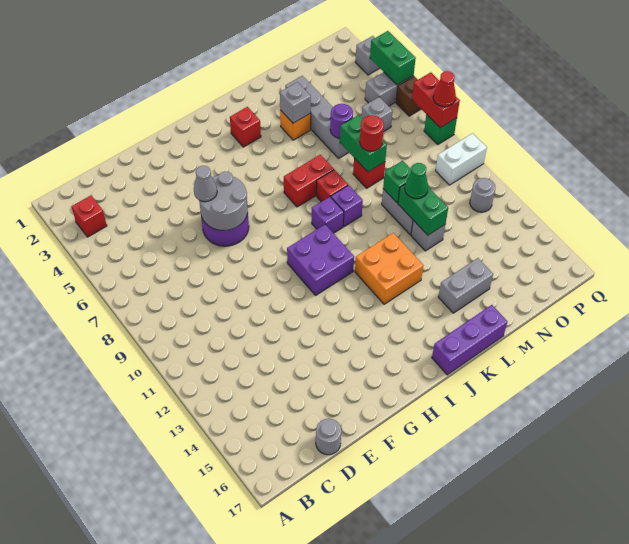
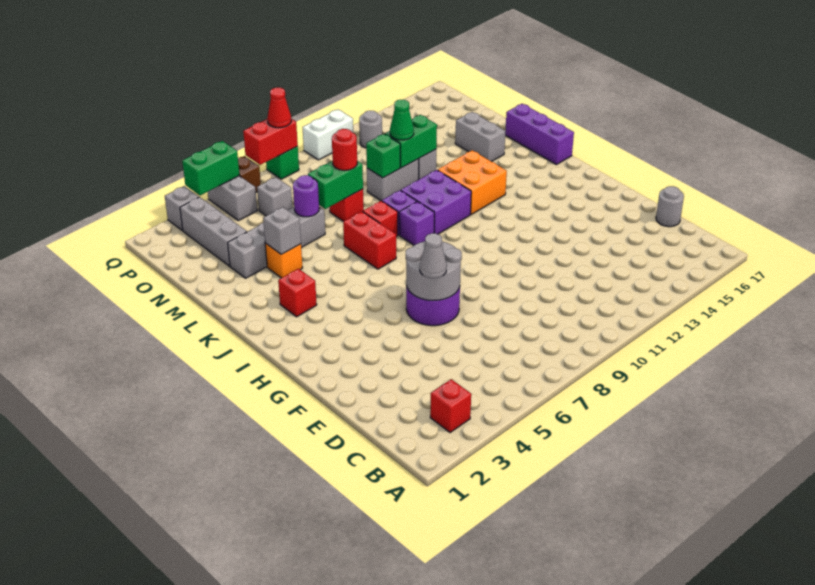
purple 2x2 brick [287,224,354,295] -> purple 2x2 brick moved to [401,170,471,234]
none -> grey 1x3 brick [180,197,247,266]
white 1x2 brick [436,133,487,185] -> white 1x2 brick turned to [303,109,353,160]

